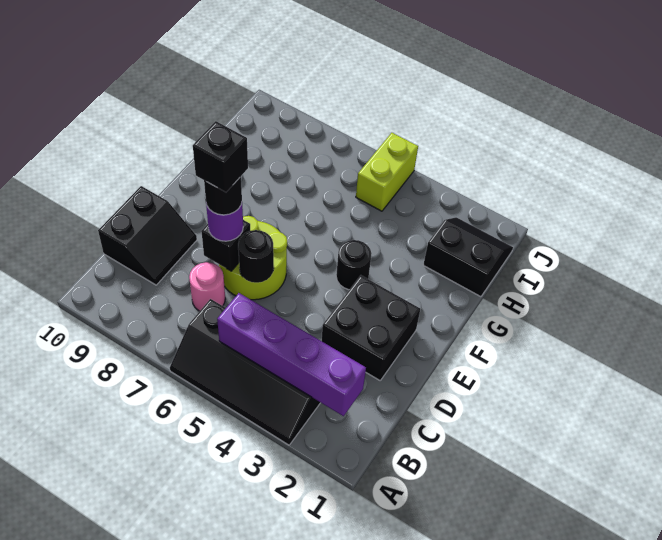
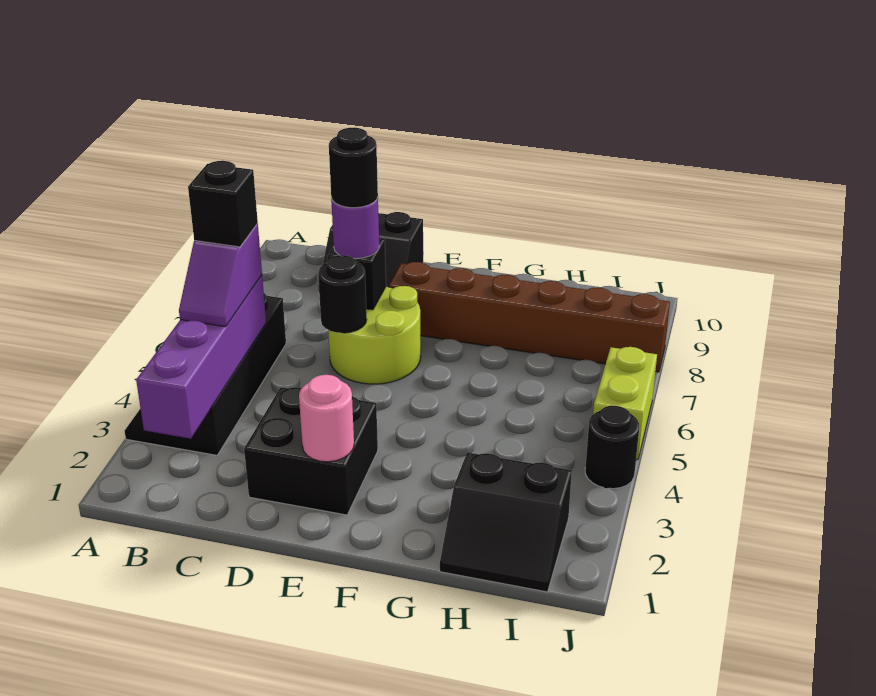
none -> purple 1x2 slope [179,223,262,327]
pink 1x1 round brick [189,262,225,311] -> pink 1x1 round brick moved to [299,375,354,462]
black 1x1 brick [193,121,248,192] -> black 1x1 brick moved to [188,161,258,247]
none -> brown 1x6 brick [389,262,670,372]
black 1x1 round brick [336,240,372,290] -> black 1x1 round brick moved to [585,406,639,489]
black 2x2 slope [423,217,513,297] -> black 2x2 slope turned to [440,452,572,592]
lime 1x2 brick [356,133,418,211] -> lime 1x2 brick turned to [593,347,657,460]

